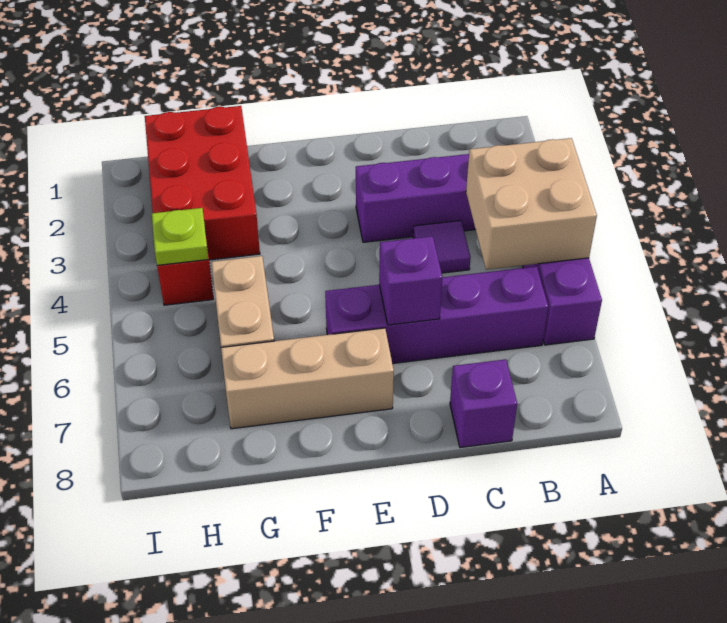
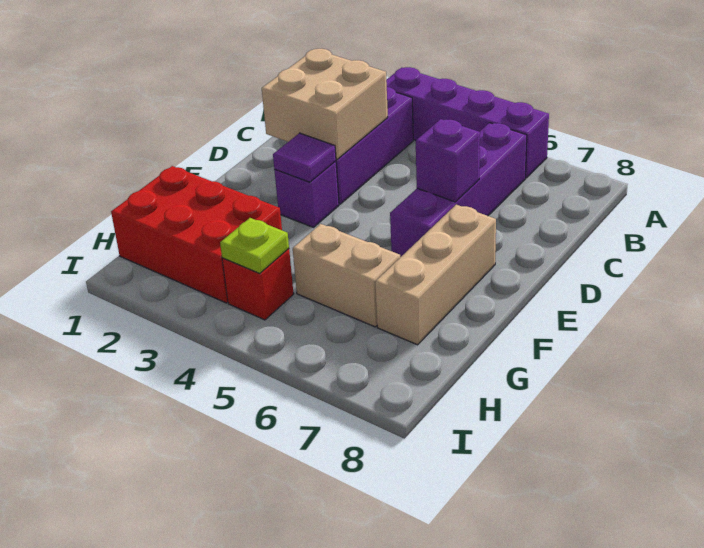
tan 2x2 brick [466,138,597,270] -> tan 2x2 brick moved to [262,49,388,159]
purple 1x1 tile [413,221,471,273] -> purple 1x1 tile moved to [273,133,336,182]
purple 1x1 brick [450,359,517,448] -> purple 1x1 brick moved to [274,161,339,227]

